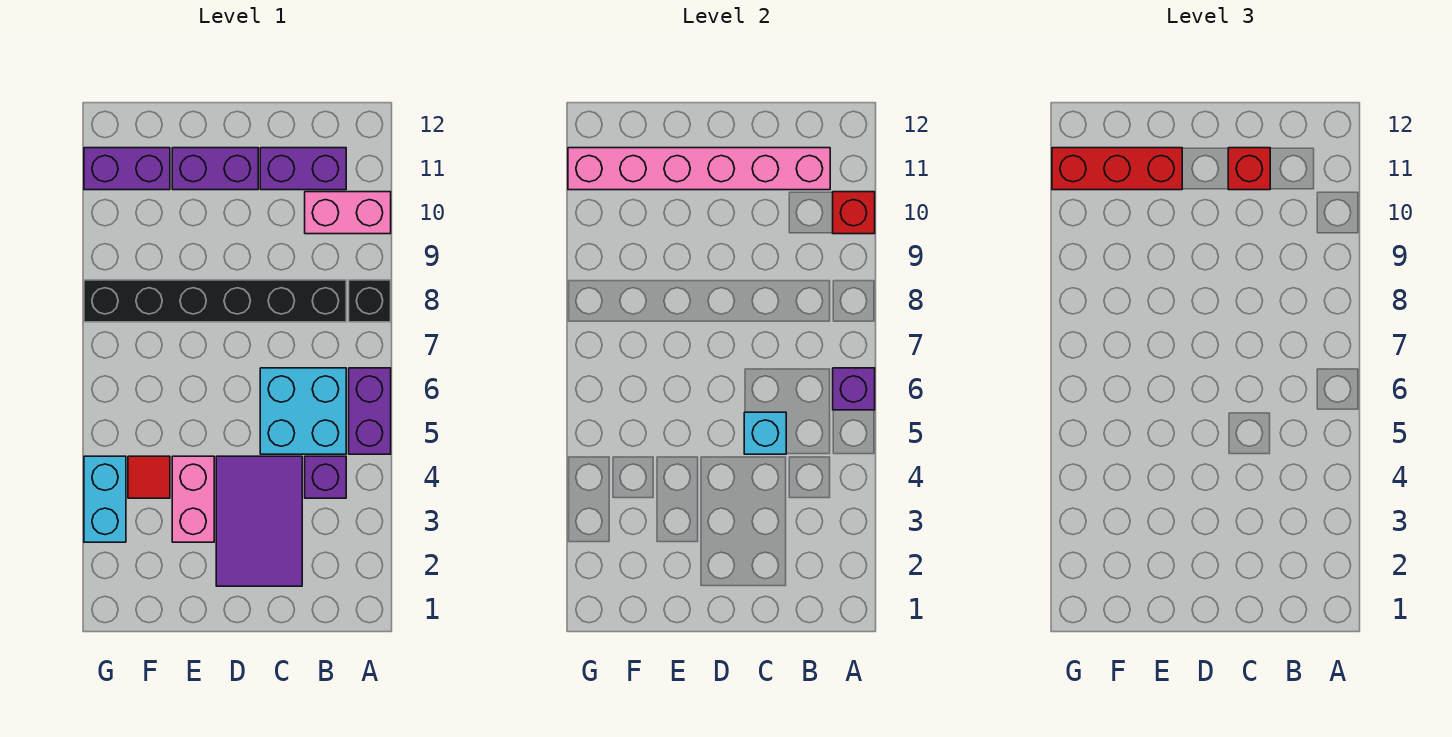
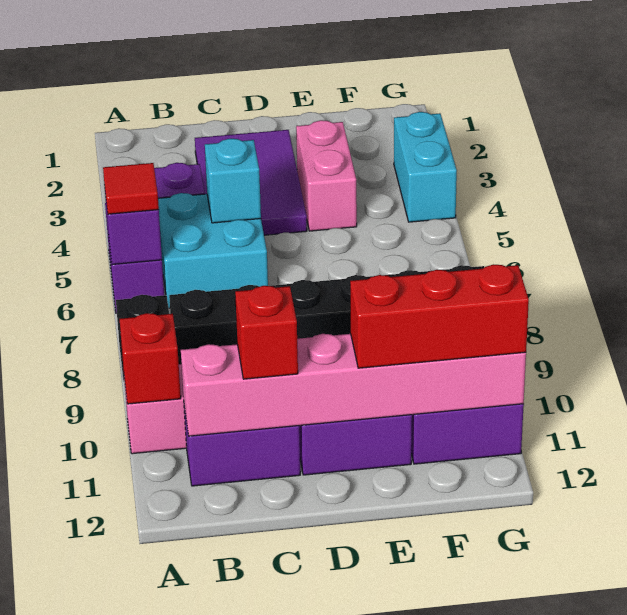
red 1x1 tile [128,456,170,498] -> red 1x1 tile moved to [103,163,159,214]

